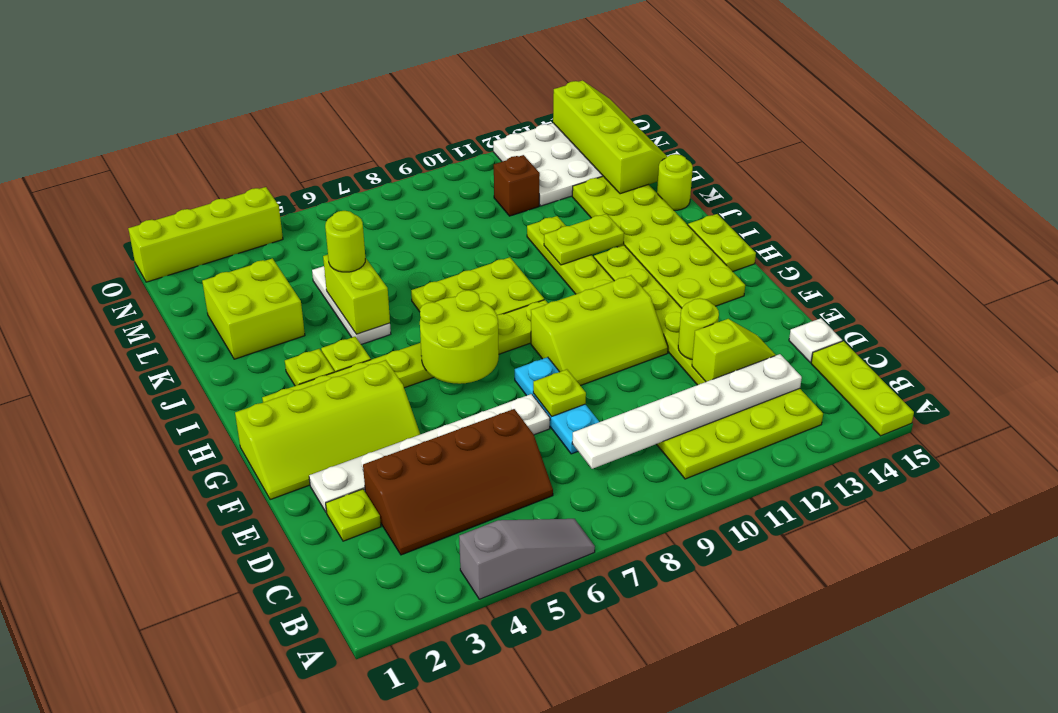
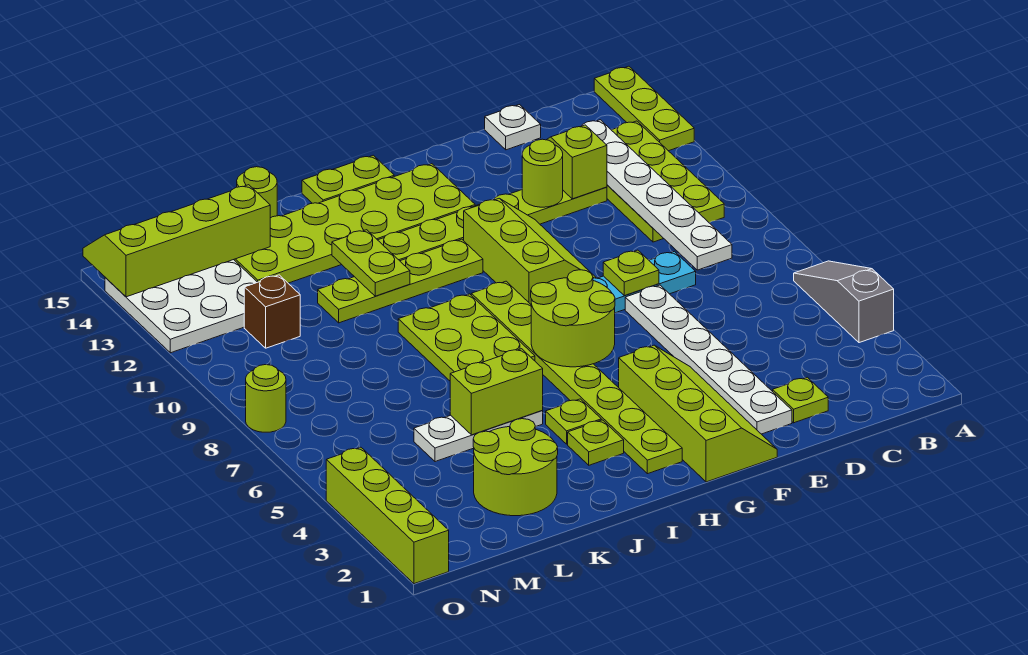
lime 1x3 plate [811,341,914,436] -> lime 1x3 plate turned to [594,66,694,151]
brown 2x4 slope [363,409,553,555] -> none
lime 2x2 brick [202,258,305,359] -> lime 2x2 round brick [473,419,558,516]
lime 1x1 round brick [325,211,365,272] -> lime 1x1 round brick moved to [246,365,286,432]

